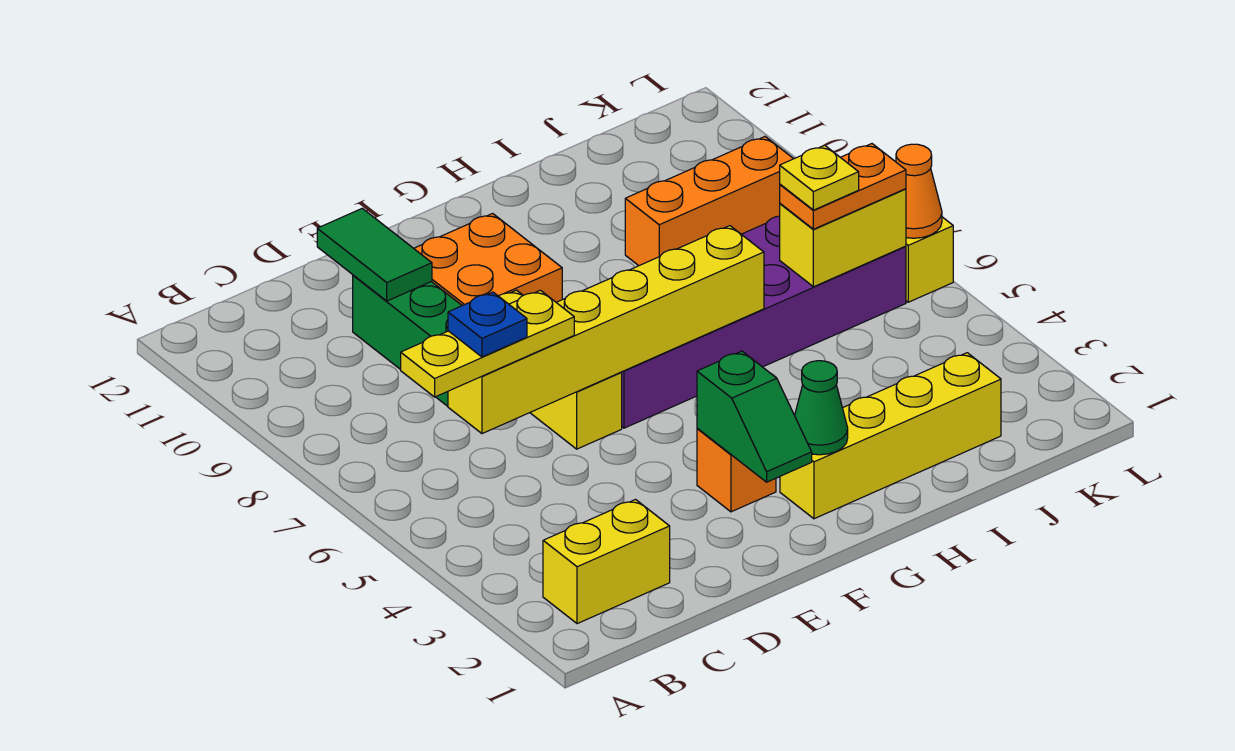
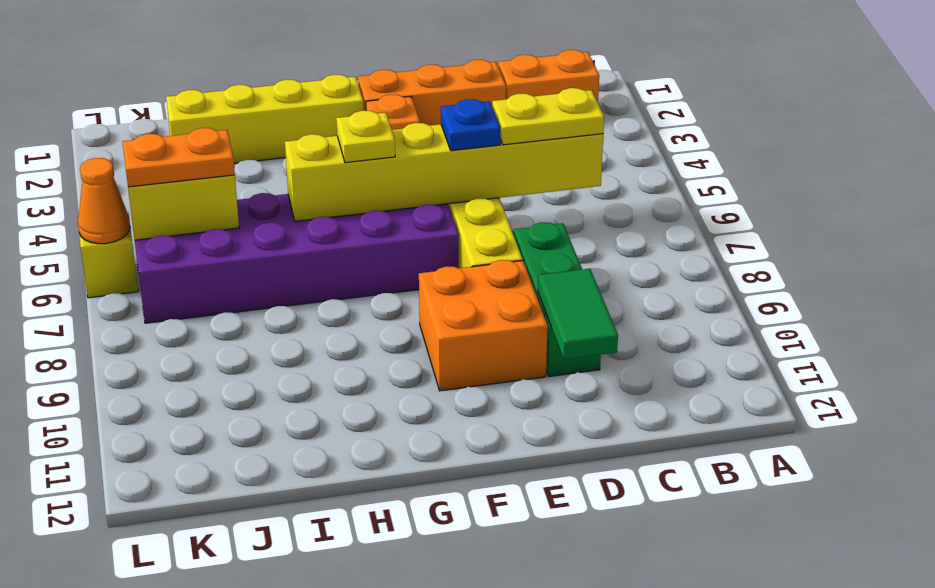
yellow 1x2 brick [543,500,670,624] -> orange 1x2 brick [498,50,599,102]
yellow 1x3 plate [401,290,574,397] -> yellow 1x2 plate [492,88,604,145]
blue 1x1 plate [448,292,527,357] -> blue 1x1 plate moved to [441,99,500,151]
green 1x2 slope [697,351,812,482] -> none
green 1x1 cone [795,361,848,455] -> none
orange 1x3 brick [625,137,793,266] -> orange 1x3 brick moved to [358,60,506,125]
yellow 1x1 plate [780,145,859,210] -> yellow 1x1 plate moved to [336,111,395,163]

